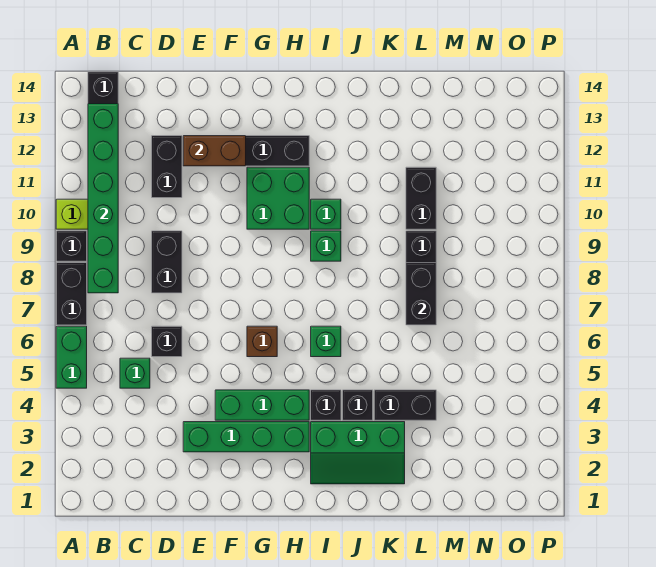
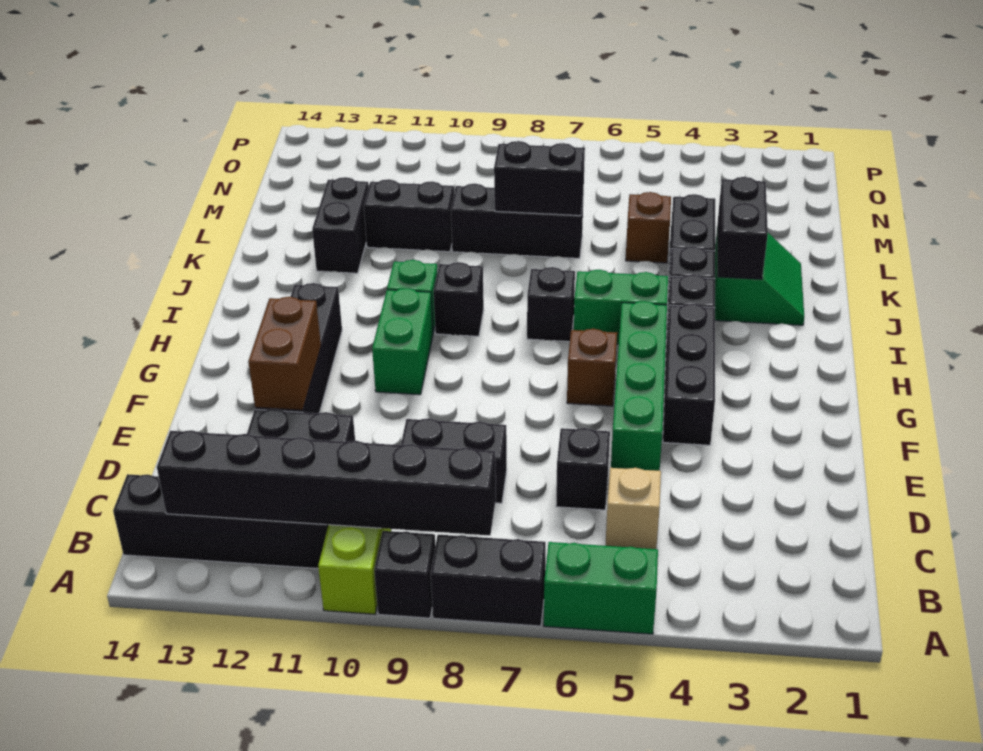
green 1x6 brick [88,104,118,293] -> black 1x6 brick [157,430,496,536]
green 1x1 brick [120,358,150,388] -> tan 1x1 brick [605,468,661,549]
green 1x4 brick [183,422,309,452] -> green 1x4 brick moved to [611,301,667,471]
green 1x3 brick [215,390,309,420] -> black 1x3 brick [663,304,715,445]
green 2x2 brick [247,167,309,229] -> green 1x2 brick [372,288,433,395]
green 2x3 slope [311,422,405,484] -> green 2x2 slope [715,233,804,325]
green 1x1 brick [311,326,341,357] -> green 1x2 brick [574,270,668,344]
none -> black 1x1 brick [527,267,575,342]
green 1x1 brick [311,231,341,261] -> black 1x1 brick [434,262,484,336]
none -> black 1x2 brick [717,177,768,279]
none -> black 1x2 brick [312,177,369,273]
none -> brown 1x1 brick [626,192,671,263]

